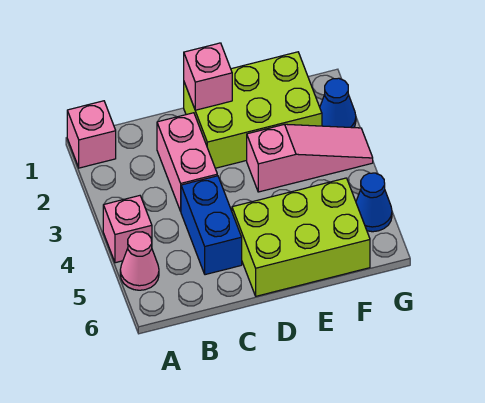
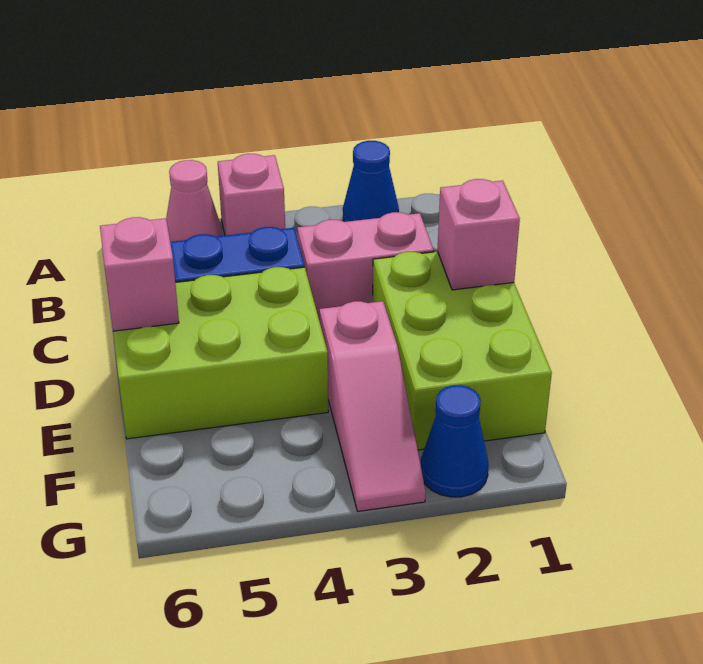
pink 1x1 brick [67,101,116,168] -> pink 1x1 brick moved to [100,217,179,331]
lime 2x3 brick [232,178,370,296] -> lime 2x3 brick turned to [113,267,328,439]
blue 1x1 cone [356,173,392,232] -> blue 1x1 cone moved to [343,141,399,222]

